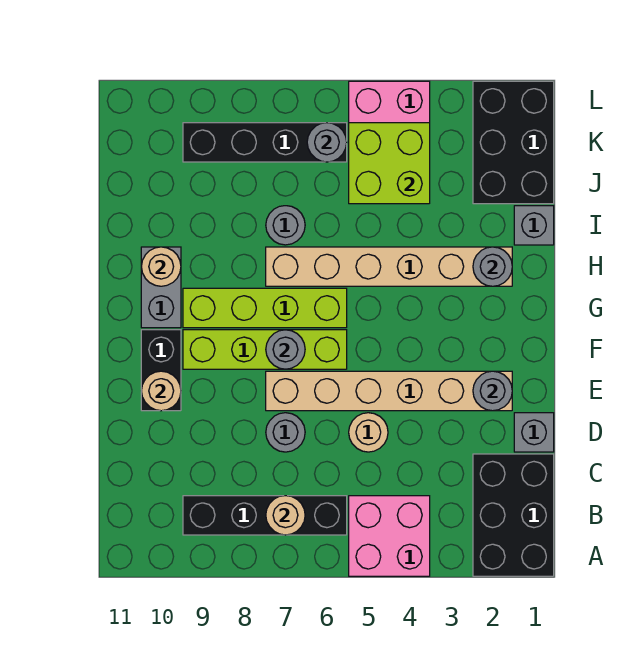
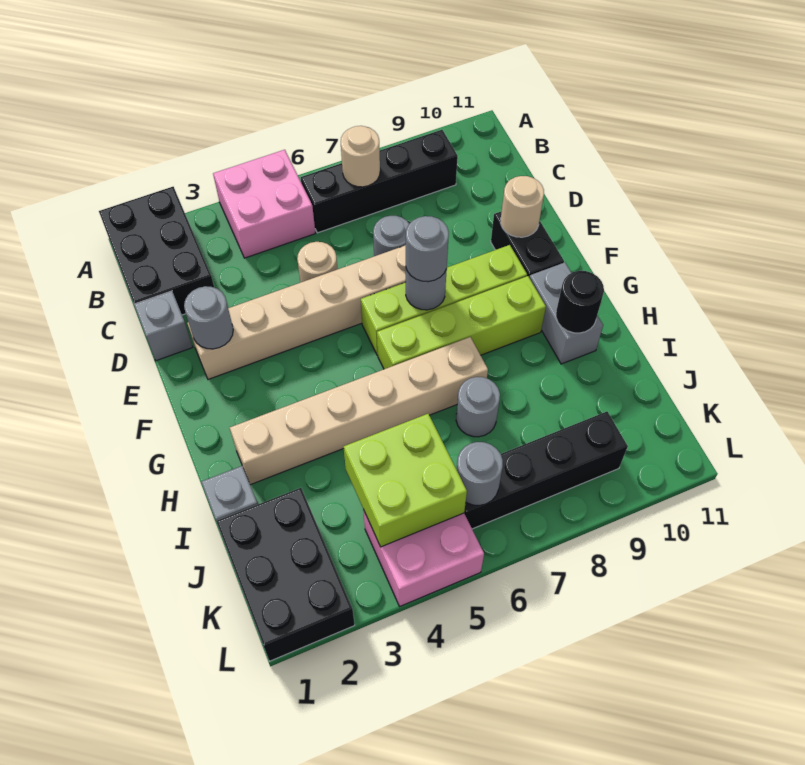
grey 1x1 round brick [473,247,512,286] -> grey 1x1 round brick moved to [406,216,449,282]
tan 1x1 round brick [141,247,181,286] -> black 1x1 round brick [556,271,604,333]

